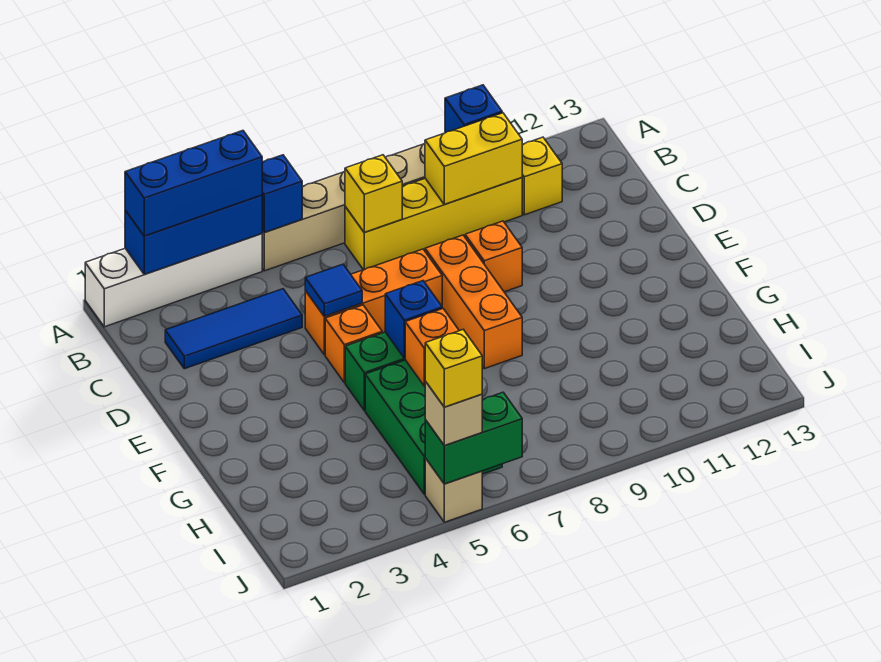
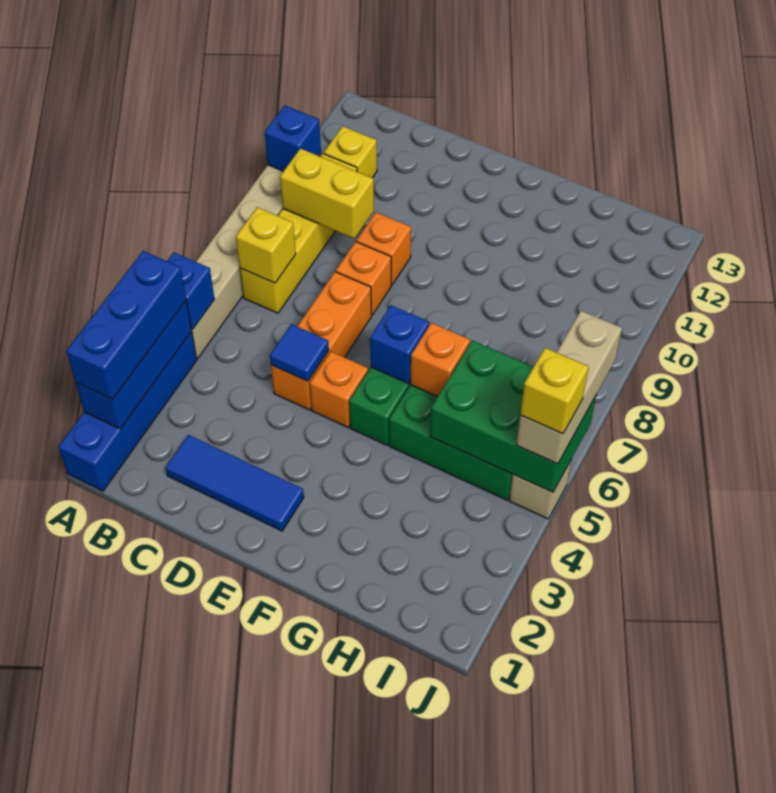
white 1x4 brick [85,234,262,327] -> blue 1x4 brick [59,332,197,491]
yellow 1x2 brick [425,113,522,205] -> yellow 1x2 brick turned to [280,149,374,239]
blue 1x3 tile [165,289,302,369] -> blue 1x3 tile turned to [166,435,304,531]
orange 1x3 brick [425,235,522,369] -> orange 1x1 brick [336,242,391,315]
green 1x2 brick [425,392,522,484] -> green 2x3 brick [430,340,596,492]
tan 1x1 brick [425,381,482,446] -> tan 1x3 brick [517,311,622,464]

